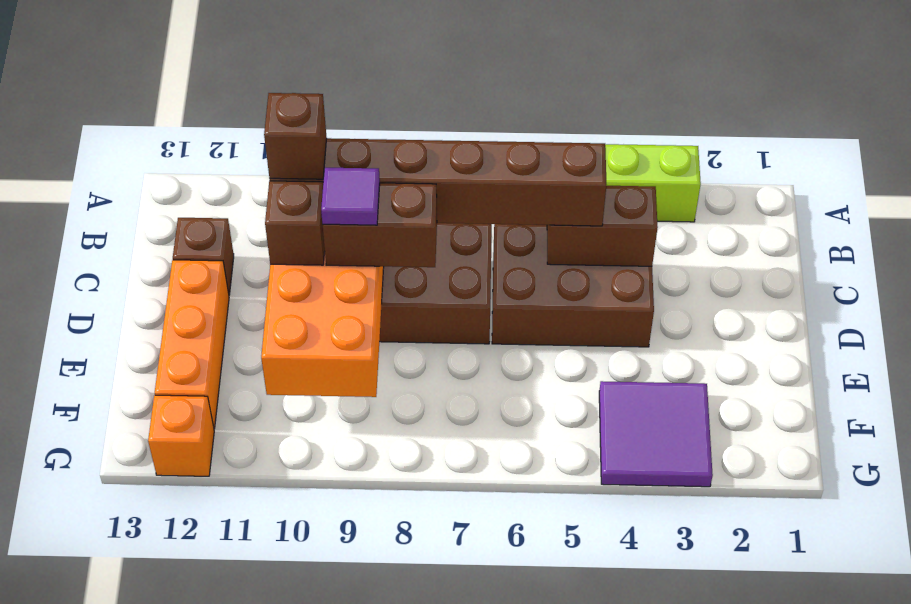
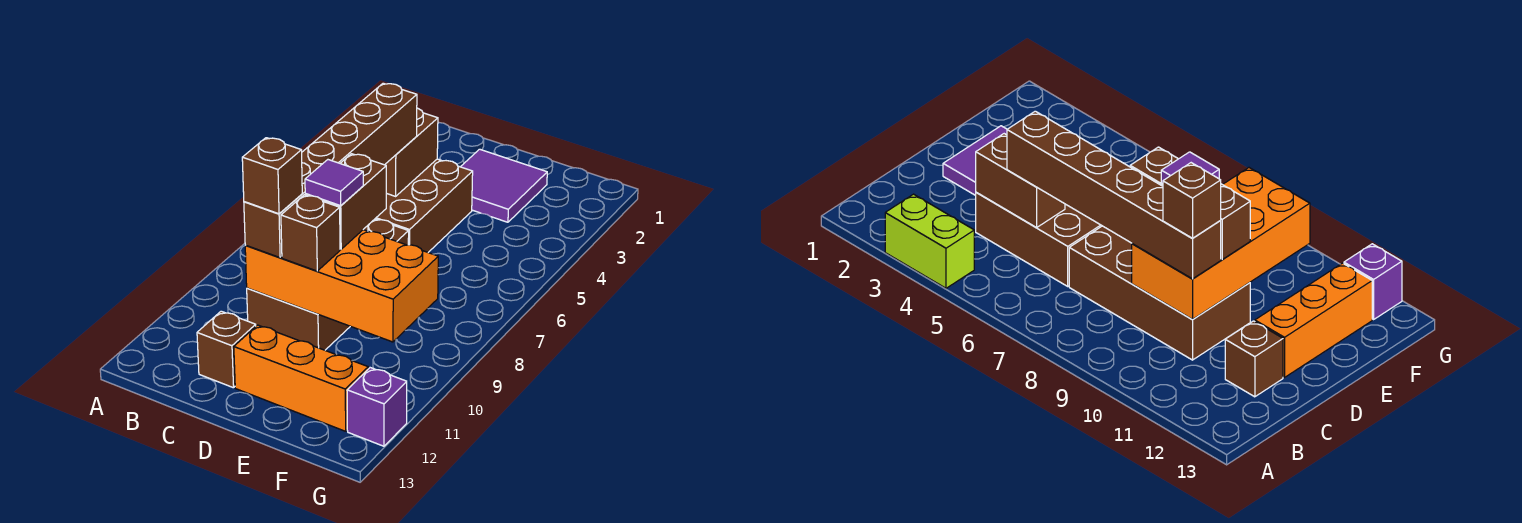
purple 2x2 tile [599,381,713,487] -> purple 2x2 tile moved to [461,149,547,222]
orange 1x1 brick [148,395,214,476] -> purple 1x1 brick [347,368,407,446]

